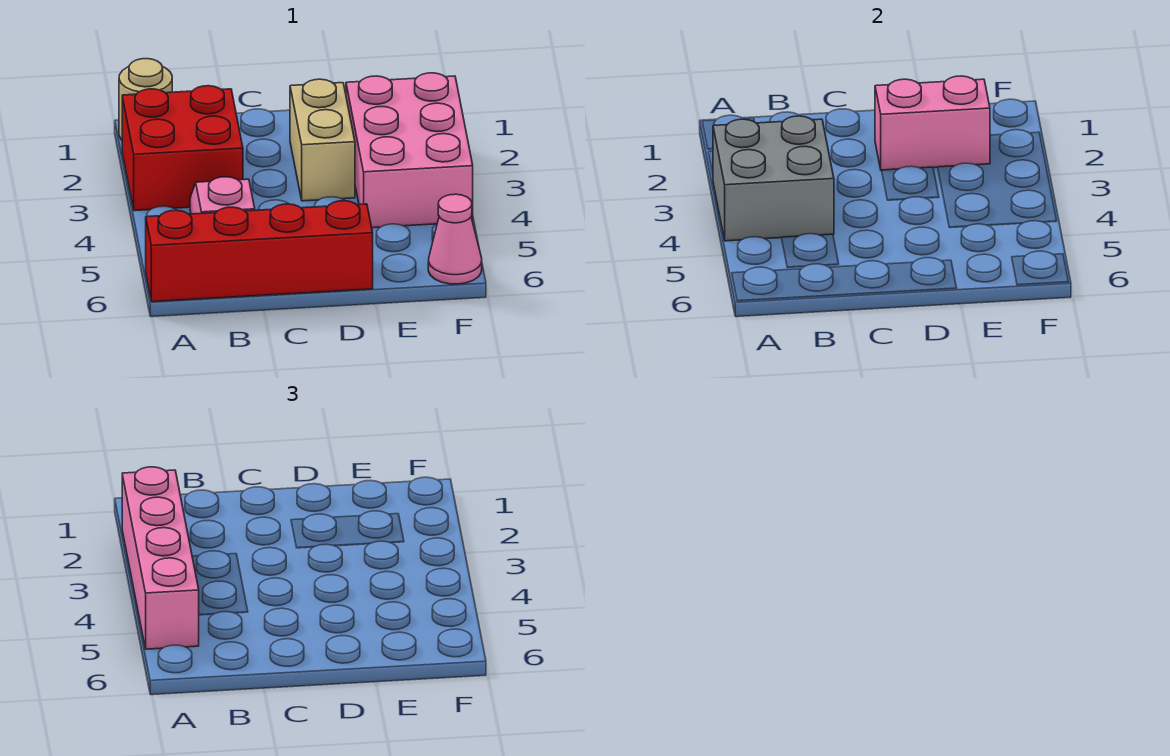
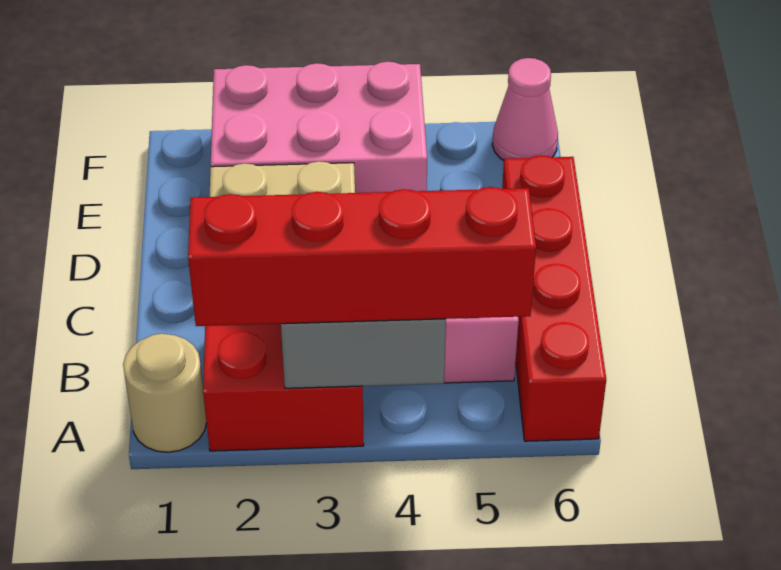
pink 1x4 brick [122,467,199,649] -> red 1x4 brick [188,187,536,326]
pink 1x2 brick [875,76,990,171] -> none

